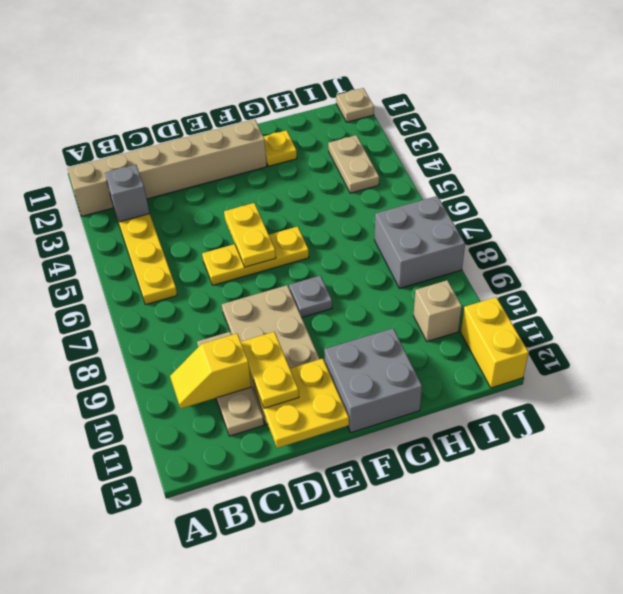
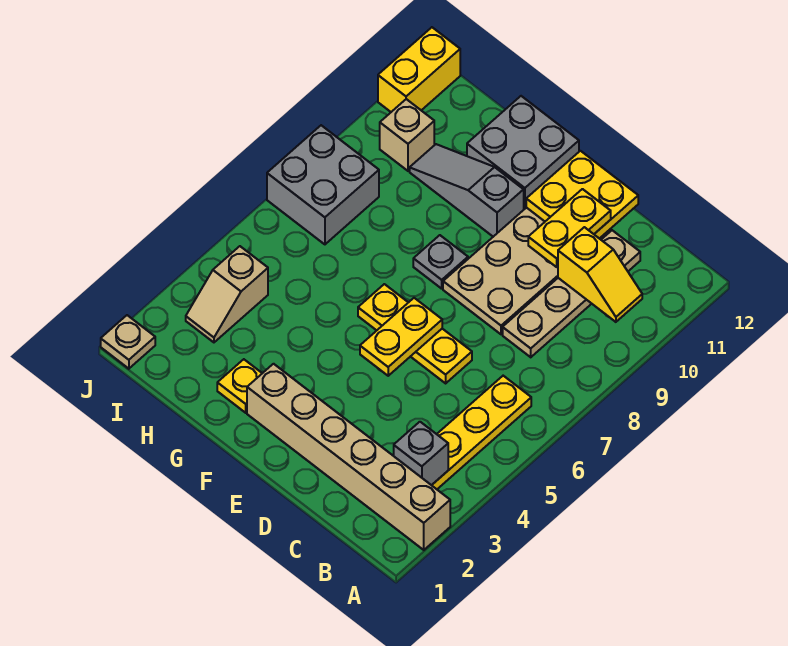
tan 1x3 plate [197,332,264,436] -> tan 1x4 plate [503,230,640,357]
none -> grey 1x3 slope [410,144,524,237]
tan 1x2 plate [328,135,379,193] -> tan 1x2 slope [186,246,268,342]

